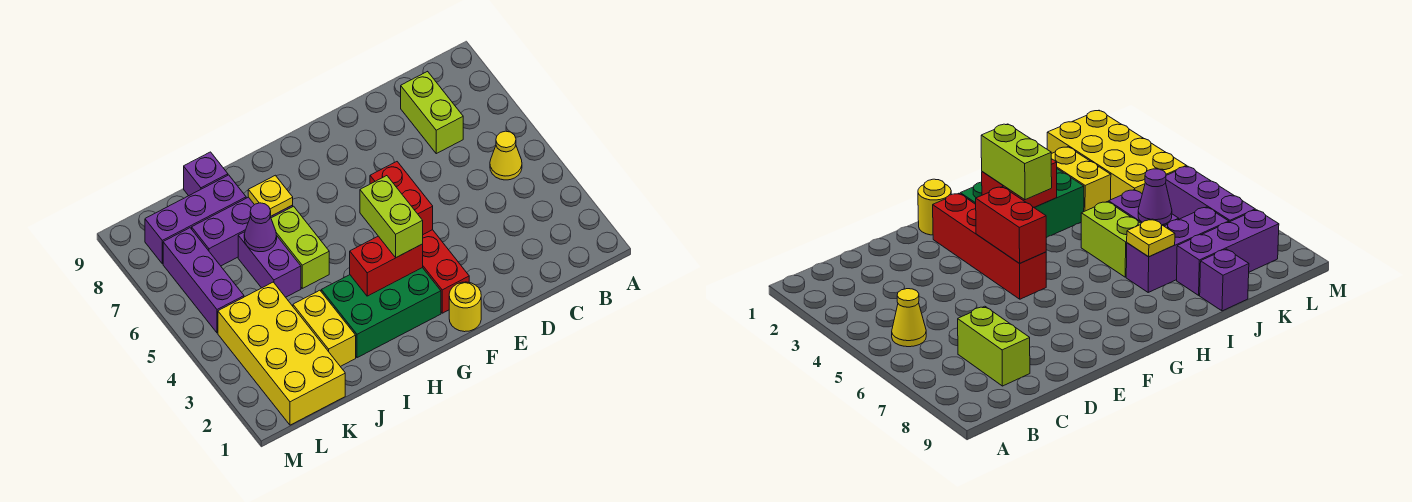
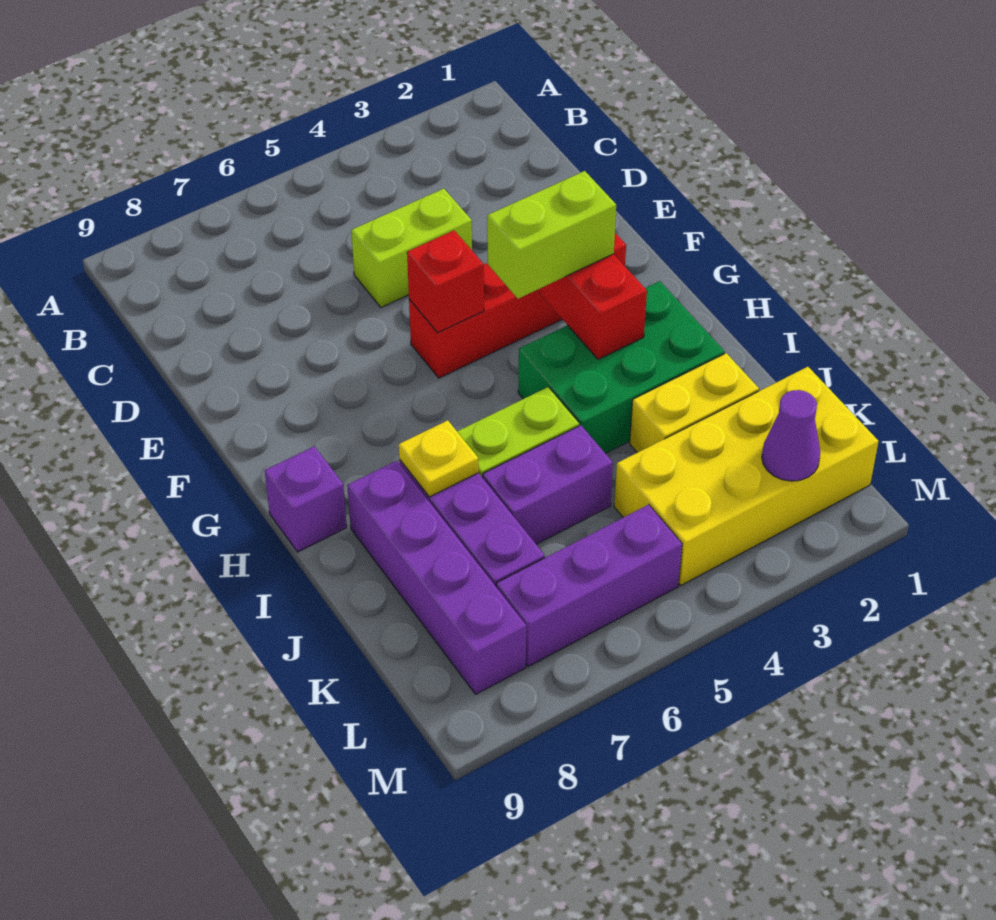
yellow 1x1 cone [490,131,522,180] -> none
lime 1x2 brick [401,71,463,154] -> lime 1x2 brick moved to [351,189,472,307]
yellow 1x1 round brick [449,282,481,332] -> none
red 1x2 brick [370,162,433,234] -> red 1x1 brick [407,230,484,333]
green 2x3 brick [321,268,441,358] -> green 2x3 brick turned to [518,281,725,453]
purple 1x1 cone [244,203,277,252] -> purple 1x1 cone moved to [762,390,820,481]
purple 1x3 brick [145,175,246,264] -> purple 1x4 brick [347,461,526,694]
purple 1x1 brick [184,152,228,196] -> purple 1x1 brick moved to [265,446,347,552]

